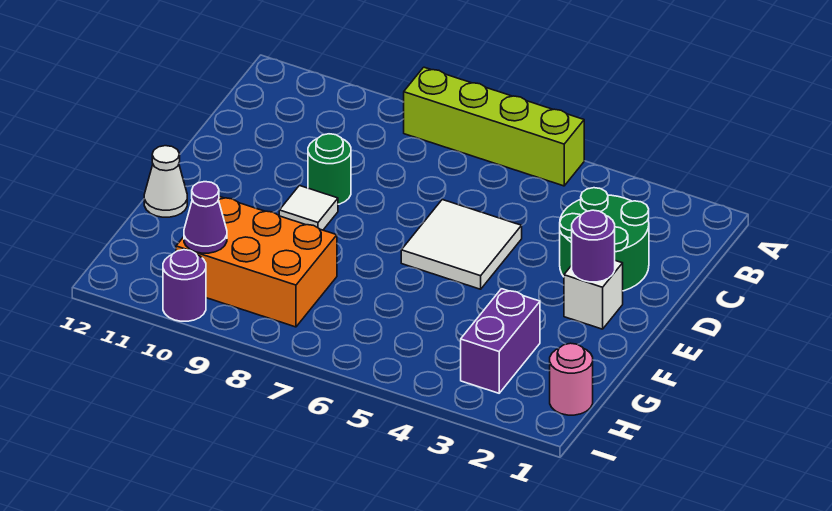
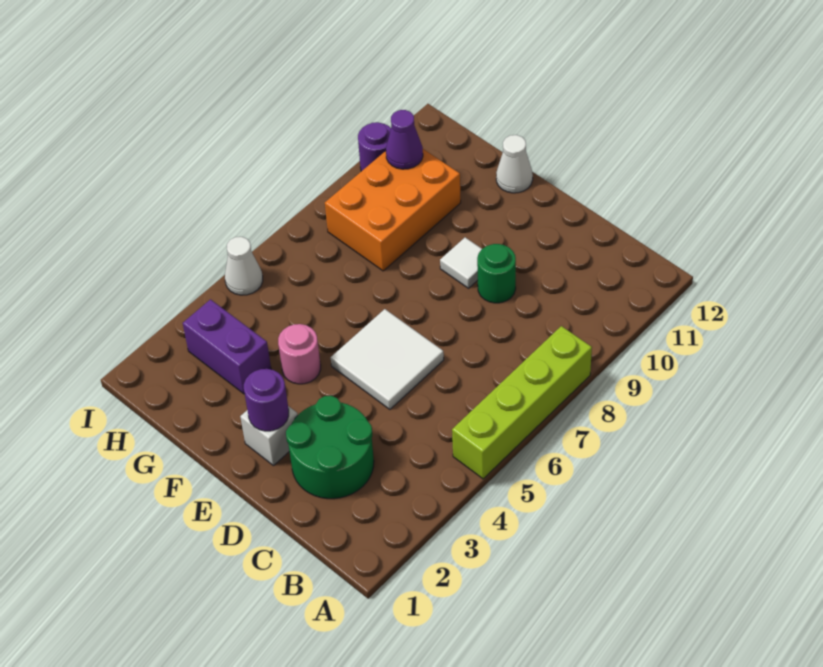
pink 1x1 round brick [550,343,593,415] -> pink 1x1 round brick moved to [278,324,321,384]
none -> white 1x1 cone [225,237,263,295]

